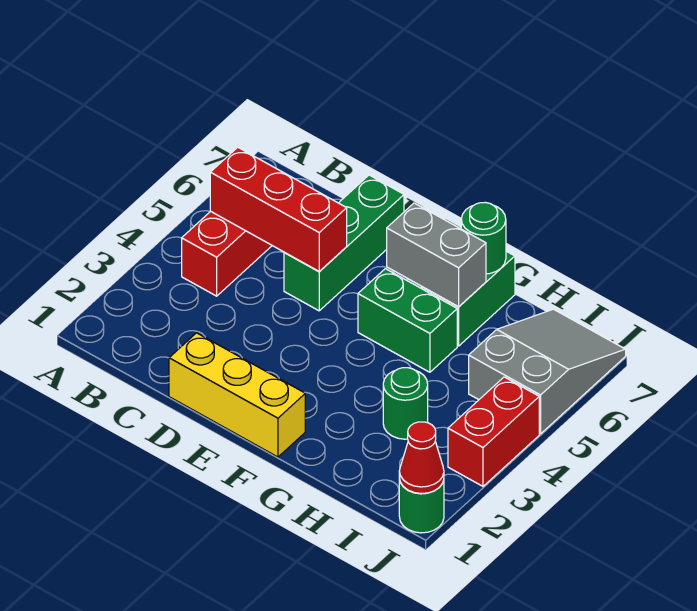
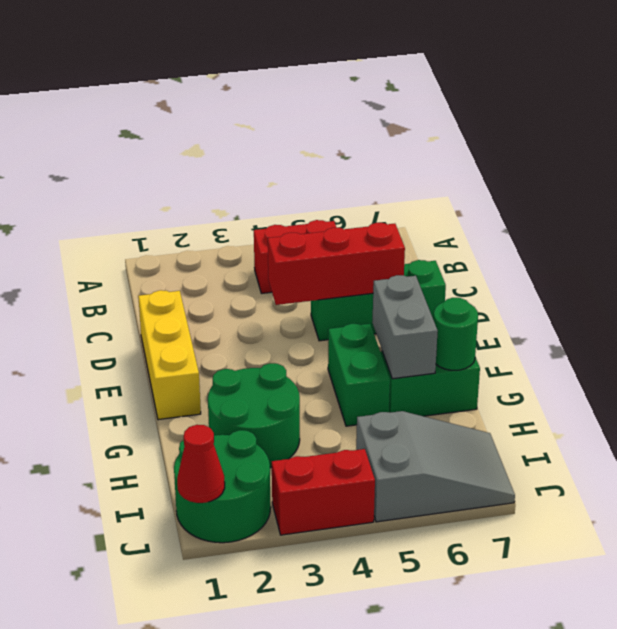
red 1x3 brick [210,147,347,271] -> red 1x3 brick turned to [268,223,405,305]
green 1x1 round brick [383,368,428,439] -> green 2x2 round brick [208,363,300,468]
green 1x1 round brick [399,478,444,533] -> green 2x2 round brick [174,430,271,543]

